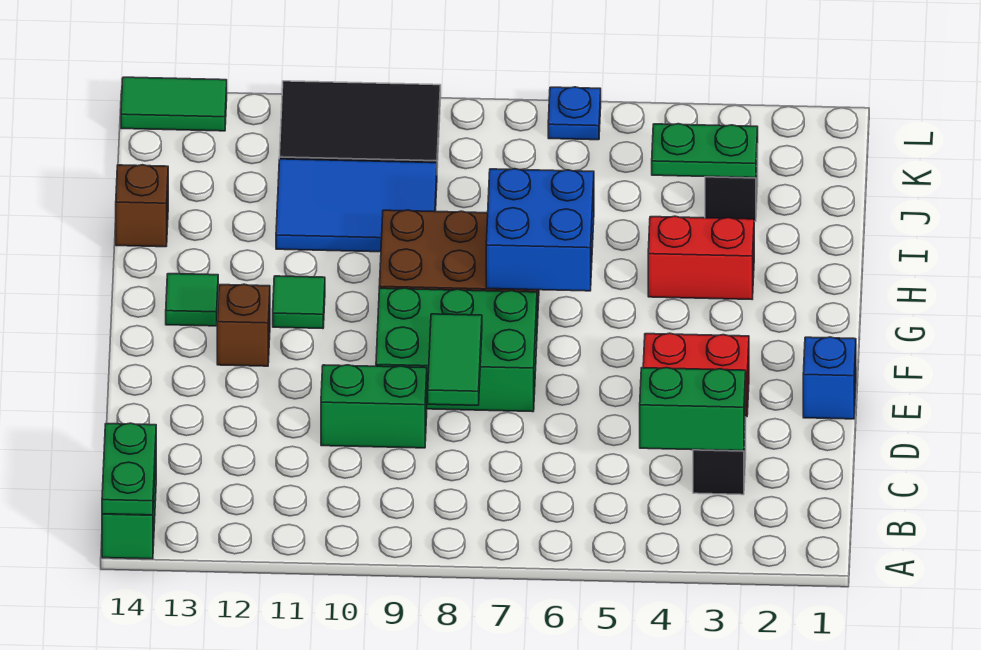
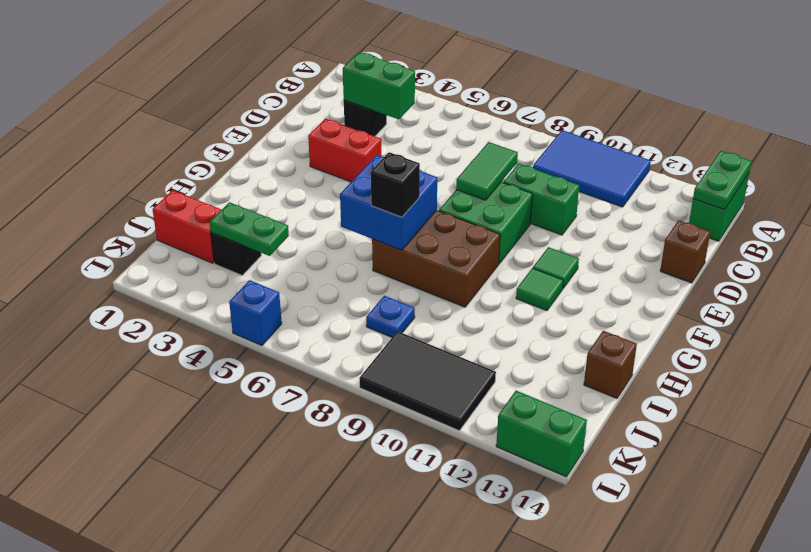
blue 1x1 brick [803,337,856,419] -> blue 1x1 brick moved to [229,280,282,346]
green 2x3 brick [376,288,537,412] -> green 2x2 brick [439,182,532,264]
brown 1x1 brick [217,284,270,366] -> brown 1x1 brick moved to [660,220,710,283]
green 1x1 tile [166,274,218,326] -> green 1x1 tile moved to [533,247,579,288]
red 1x2 brick [648,216,754,299] -> red 1x2 brick moved to [153,190,222,263]
none -> black 1x1 brick [371,152,420,217]
blue 2x3 tile [276,159,437,252] -> blue 2x3 tile moved to [533,130,651,207]
blue 1x1 plate [548,87,601,140] -> blue 1x1 plate moved to [366,296,415,337]
green 1x2 tile [121,77,227,131] -> green 1x2 brick [496,391,587,477]

